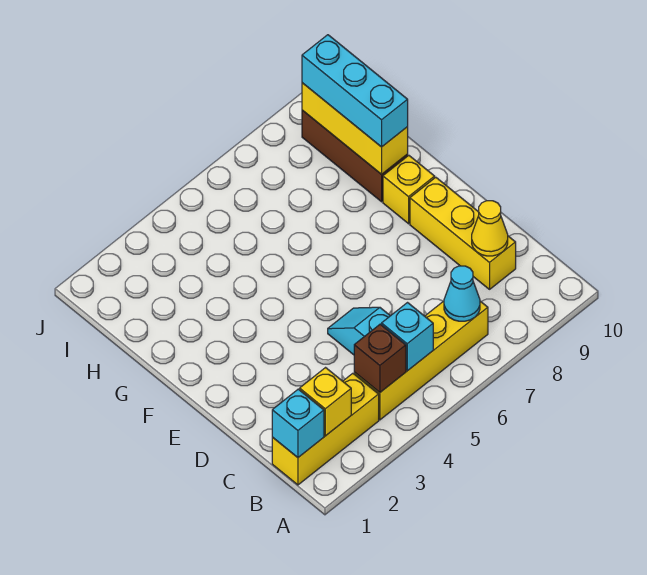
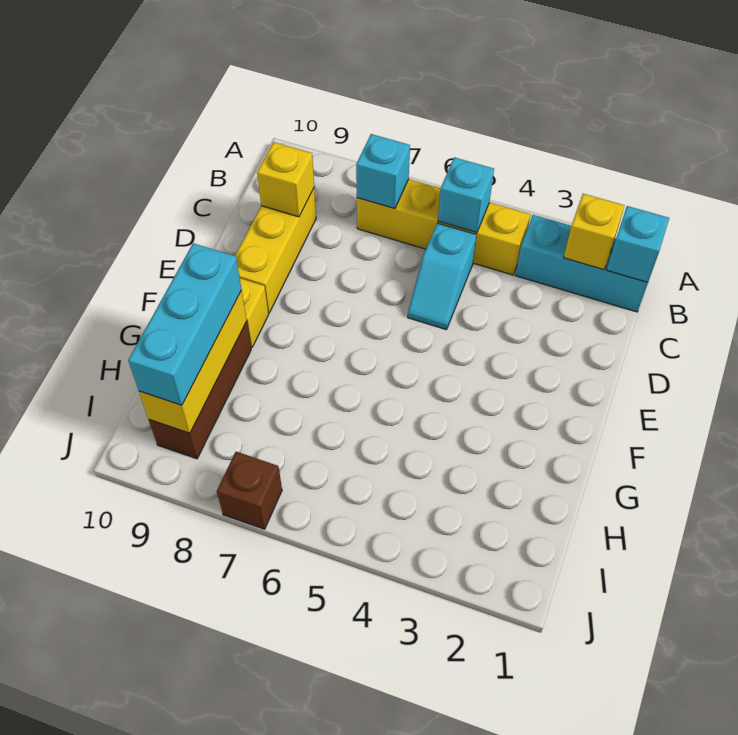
yellow 1x3 brick [272,373,379,485] -> cyan 1x3 brick [515,215,648,312]
brown 1x1 brick [354,324,406,392] -> brown 1x1 brick moved to [217,452,282,529]
cyan 1x1 cone [444,266,480,321] -> cyan 1x1 brick [356,134,410,209]
yellow 1x1 cone [472,201,508,256] -> yellow 1x1 brick [257,142,314,217]

